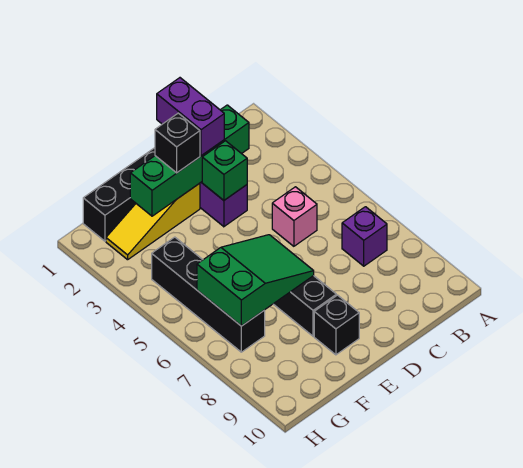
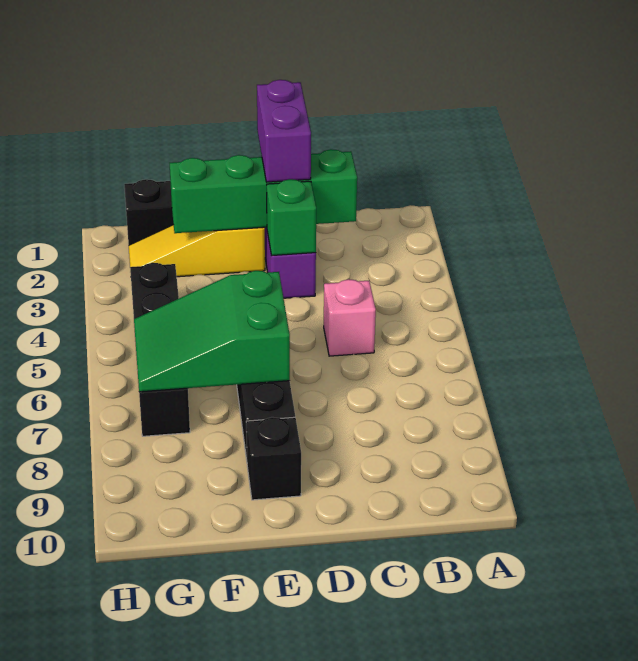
purple 1x1 brick [342,207,387,266] -> none
black 1x1 brick [155,113,200,173] -> none
green 2x3 slope [197,235,314,326] -> green 2x3 slope turned to [134,271,290,392]

